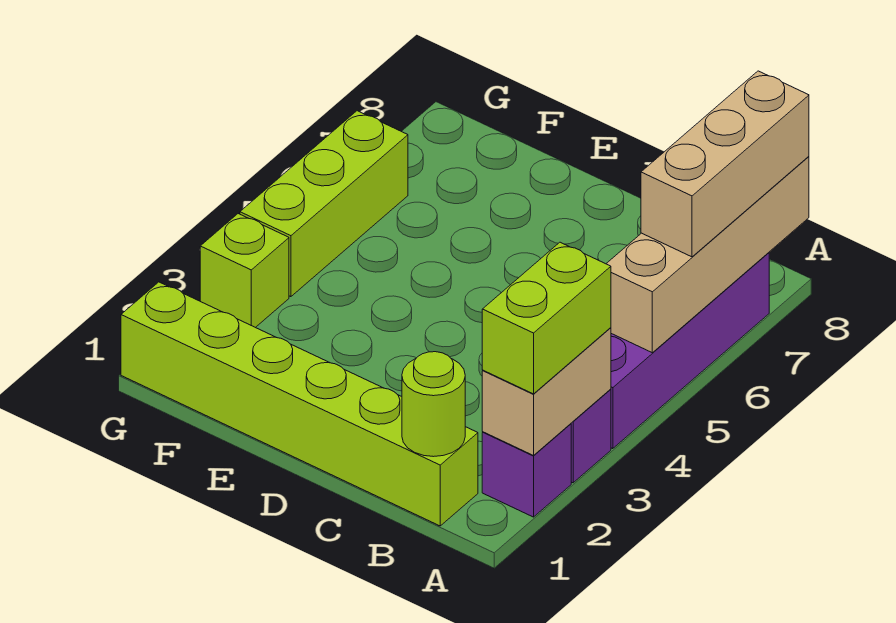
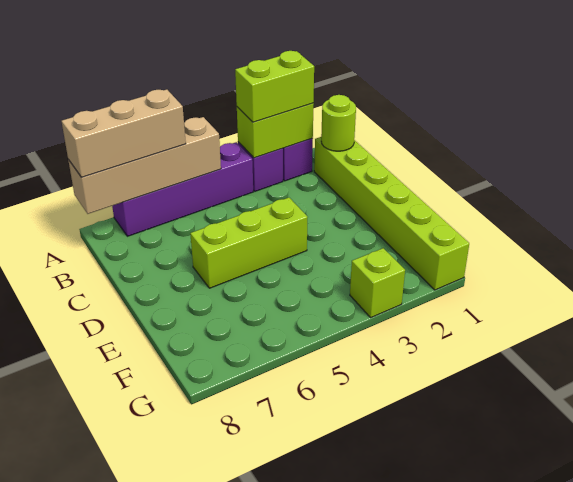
tan 1x2 brick [482,328,611,455] -> lime 1x2 brick [237,103,314,158]
lime 1x3 brick [240,111,408,297] -> lime 1x3 brick moved to [190,198,308,288]

